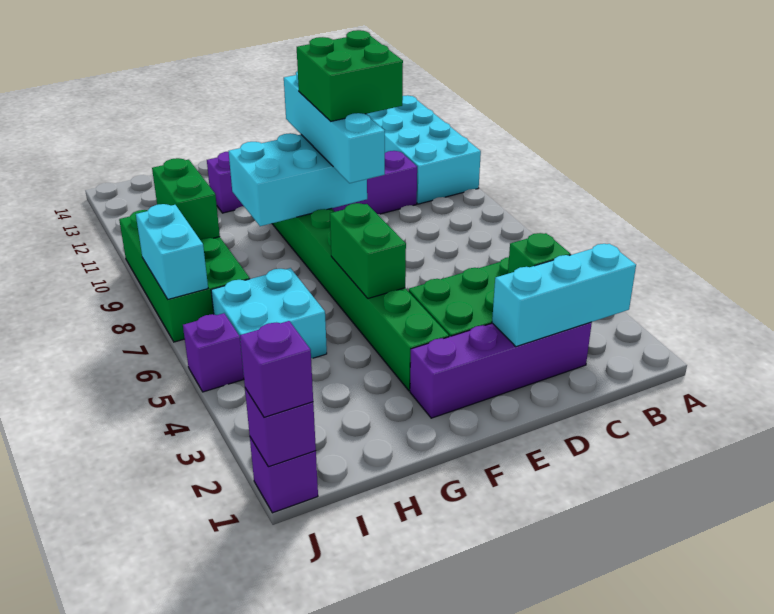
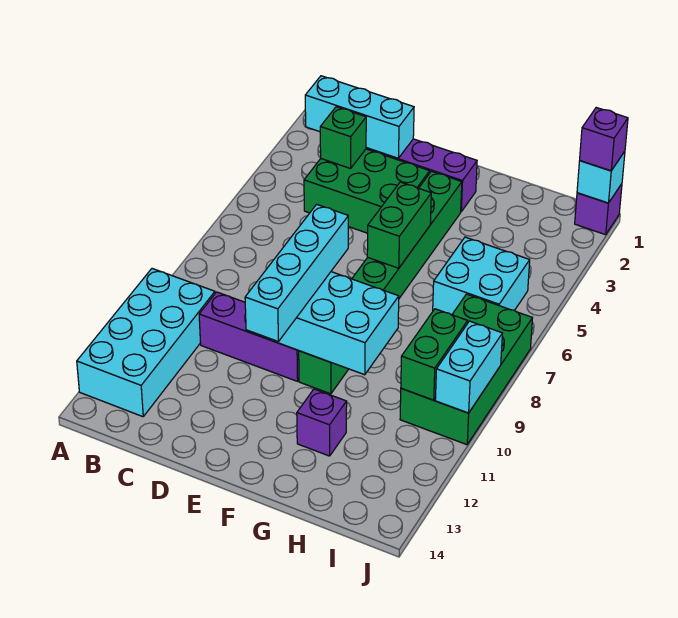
green 2x2 brick [297,30,403,121] -> none
purple 1x1 brick [245,388,316,467] -> cyan 1x1 brick [577,151,625,203]
purple 1x1 brick [183,313,244,392] -> none
cyan 1x2 brick [136,204,208,299] -> cyan 1x2 brick moved to [435,321,502,413]

